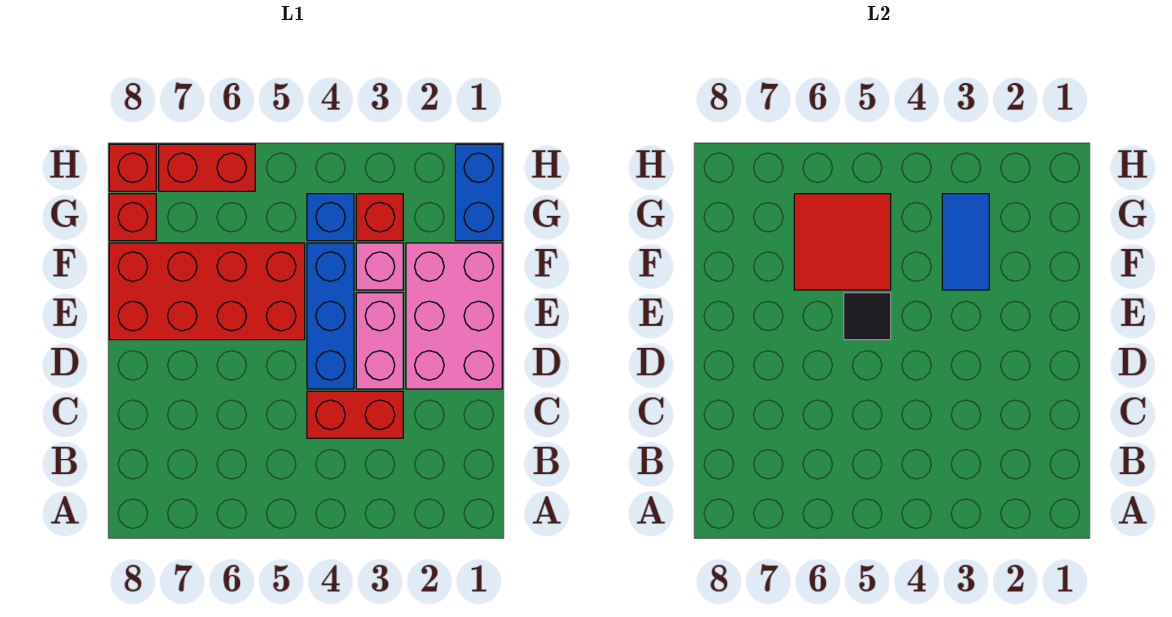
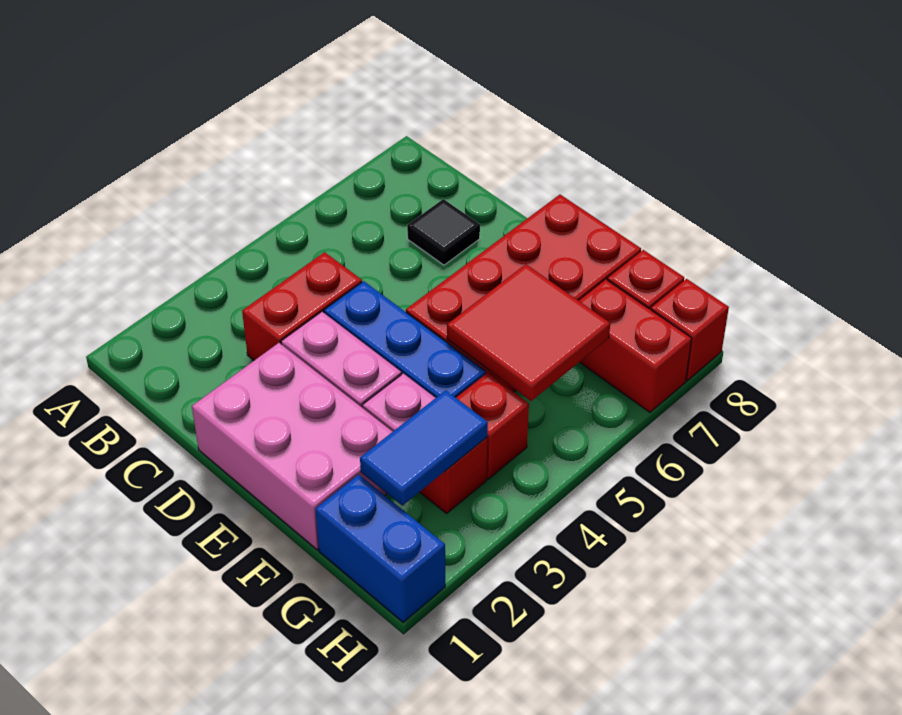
black 1x1 tile [844,293,891,340] -> black 1x1 tile moved to [407,199,480,265]
blue 1x2 tile [942,194,989,290] -> blue 1x2 tile turned to [360,390,488,505]
blue 1x1 brick [307,194,354,241] -> red 1x1 brick [456,373,529,479]
red 1x2 brick [159,144,255,191] -> red 1x2 brick turned to [579,280,692,412]

